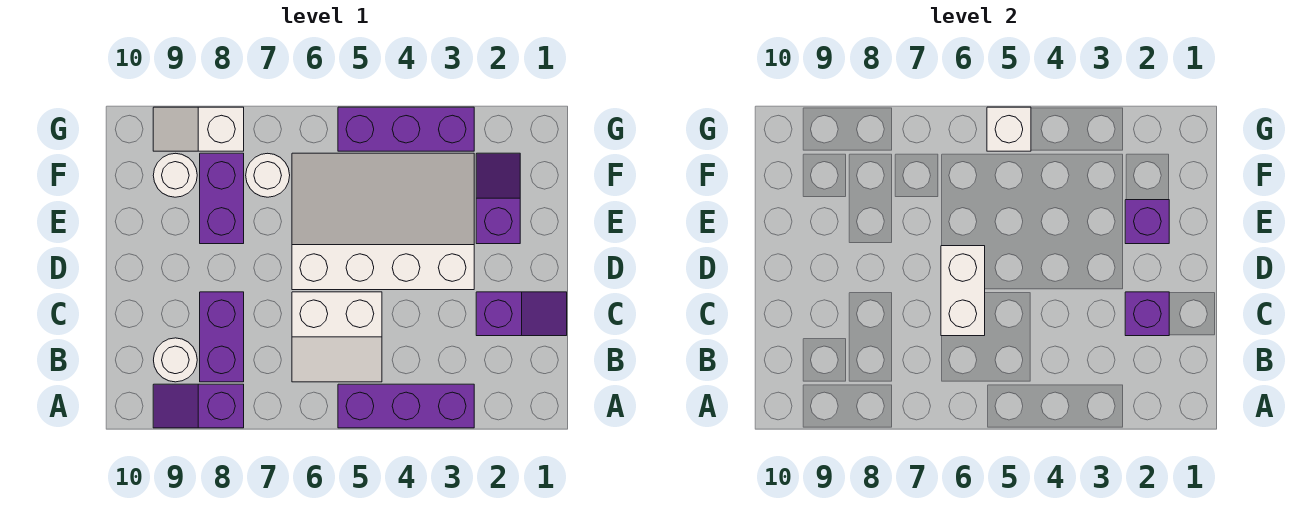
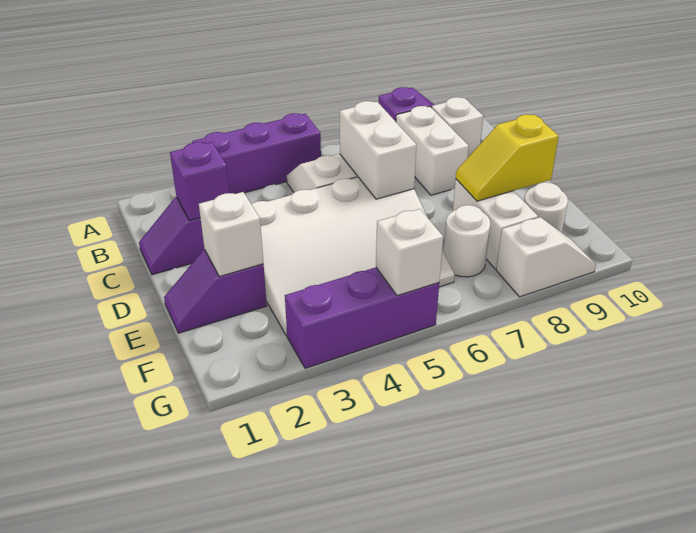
purple 1x2 brick [200,292,244,382] -> white 1x2 brick [396,106,469,195]
white 1x1 round brick [154,338,197,382] -> white 1x1 brick [431,97,483,157]
purple 1x2 slope [476,153,520,244] -> purple 1x2 slope turned to [164,249,267,333]
purple 1x1 brick [1125,200,1169,244] -> white 1x1 brick [199,192,263,277]
purple 1x2 brick [200,153,244,244] -> white 1x2 brick [453,179,538,269]
none -> yellow 1x2 slope [456,114,559,201]

